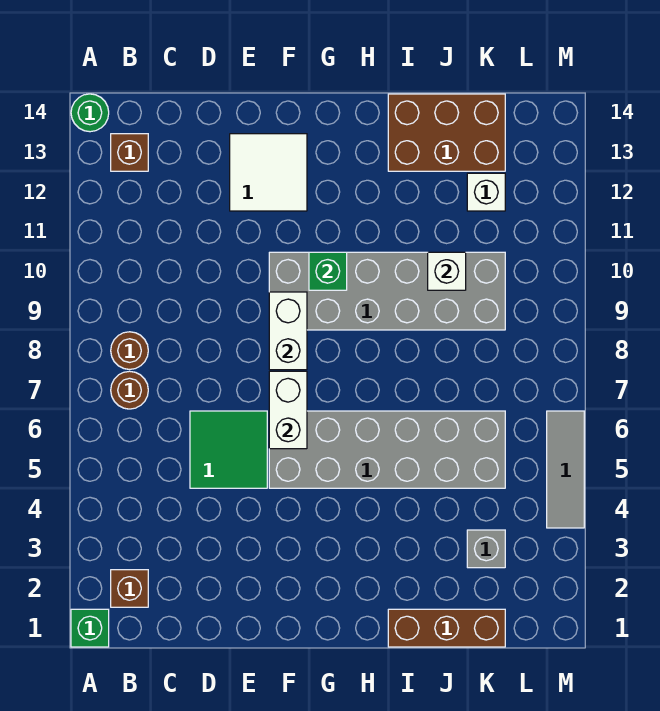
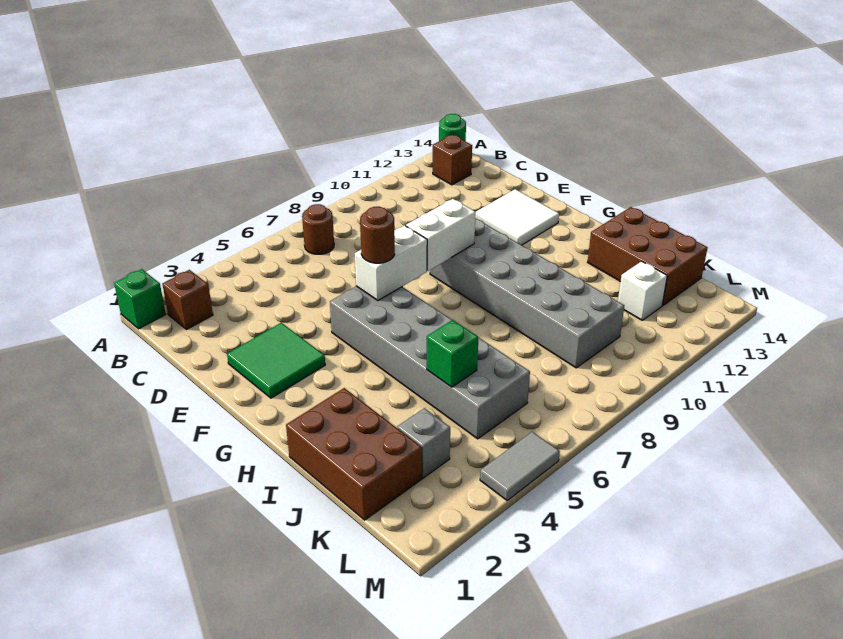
brown 1x1 round brick [111,332,148,369] -> brown 1x1 round brick moved to [360,207,395,263]
green 2x2 tile [190,411,267,488] -> green 2x2 tile moved to [227,323,325,398]
green 1x1 brick [309,252,347,290] -> green 1x1 brick moved to [427,320,478,387]
brown 1x3 brick [388,609,505,647] -> brown 2x3 brick [286,388,422,520]
white 1x1 brick [428,252,466,290] -> none
grey 1x3 tile [547,411,584,528] -> grey 1x2 tile [480,432,560,500]

